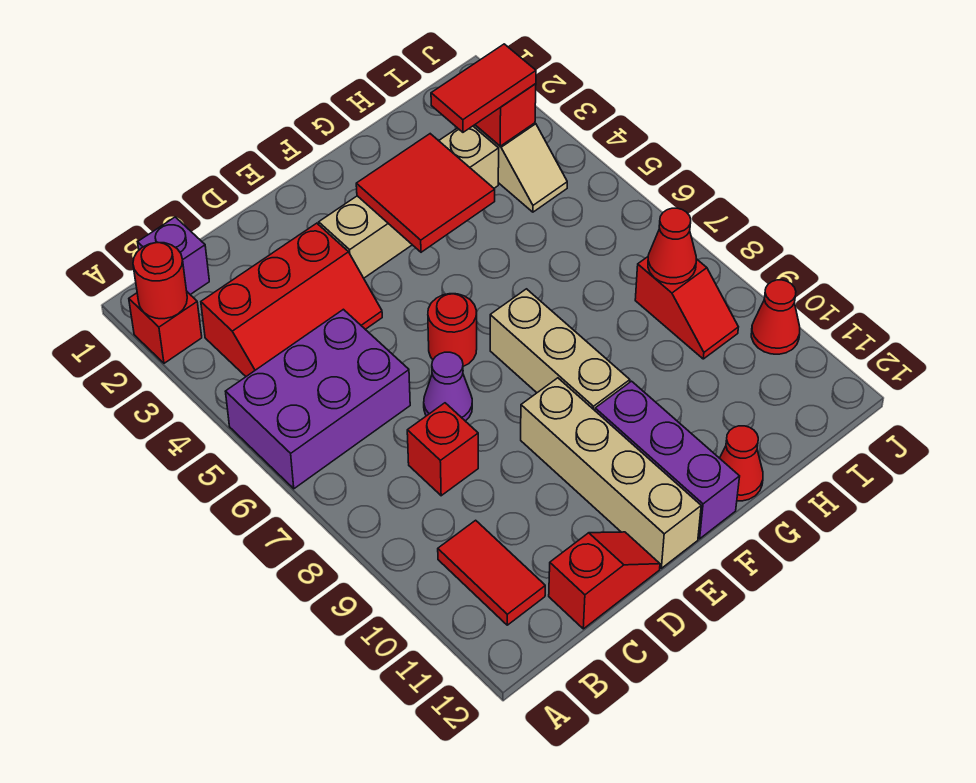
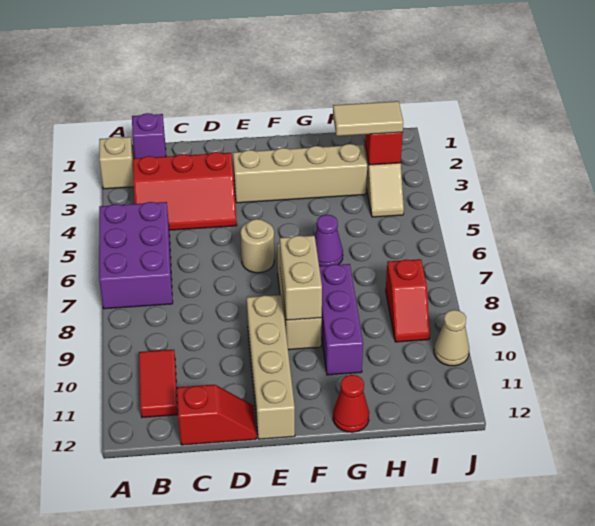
red 1x1 brick [129,292,202,363] -> tan 1x1 brick [99,136,134,189]
red 1x1 round brick [133,242,187,319] -> none
purple 2x3 brick [225,309,410,489] -> purple 2x3 brick turned to [99,202,173,309]
red 1x1 brick [407,403,478,496] -> none
purple 1x1 cone [424,352,472,421] -> purple 1x1 cone moved to [315,215,343,266]
red 1x1 round brick [428,294,477,366] -> tan 1x1 round brick [241,219,274,273]
red 2x2 tile [356,134,495,252] -> none
none -> tan 1x2 brick [280,236,322,320]
purple 1x3 brick [595,381,740,539] -> purple 1x3 brick moved to [319,264,363,375]
red 1x2 tile [431,44,536,132] -> tan 1x2 tile [333,101,403,136]
red 1x1 cone [648,208,696,284] -> none
red 1x1 cone [751,280,800,354] -> tan 1x1 cone [434,310,469,366]

